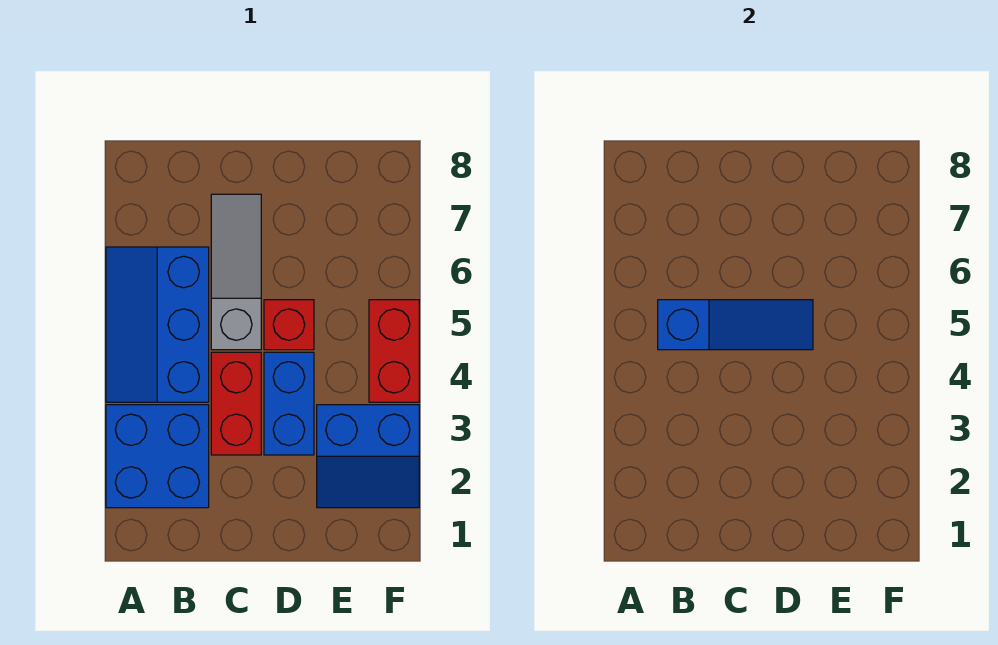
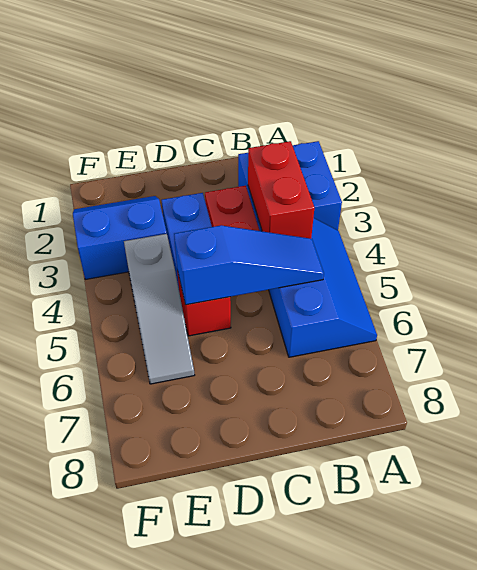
blue 1x3 slope [658,300,813,350] -> blue 1x3 slope turned to [174,225,324,305]
grey 1x3 slope [211,194,261,350] -> grey 1x3 slope moved to [124,234,194,384]
red 1x2 brick [369,300,419,402] -> red 1x2 brick moved to [248,141,314,238]

